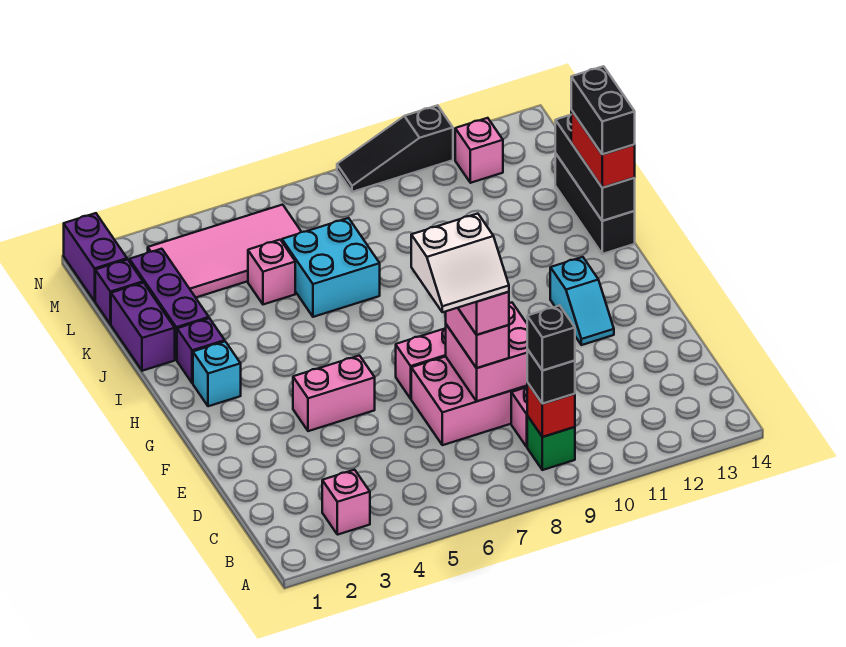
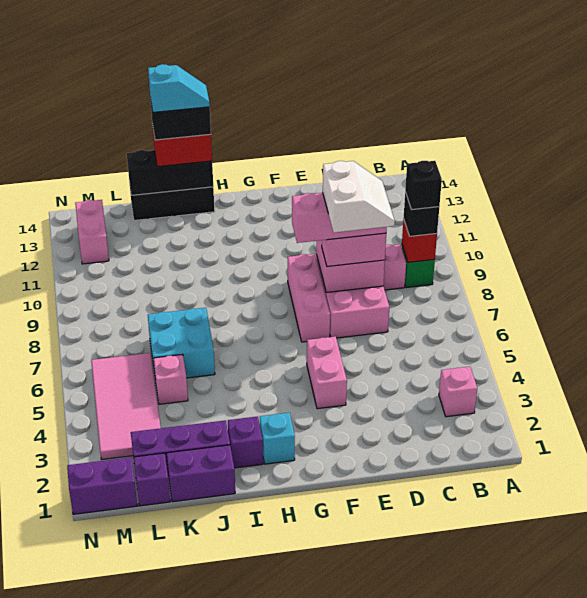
cyan 1x2 slope [550,257,614,345] -> cyan 1x2 slope moved to [148,64,210,112]
pink 1x1 brick [455,118,503,183] -> pink 1x2 brick [75,200,109,264]
black 1x3 slope [337,105,453,192] -> none

